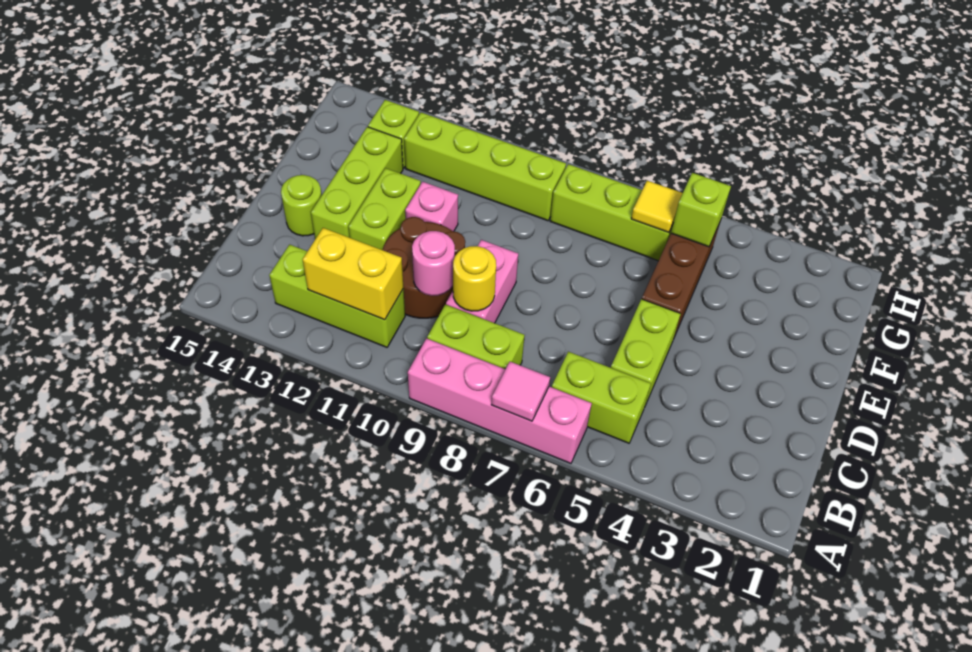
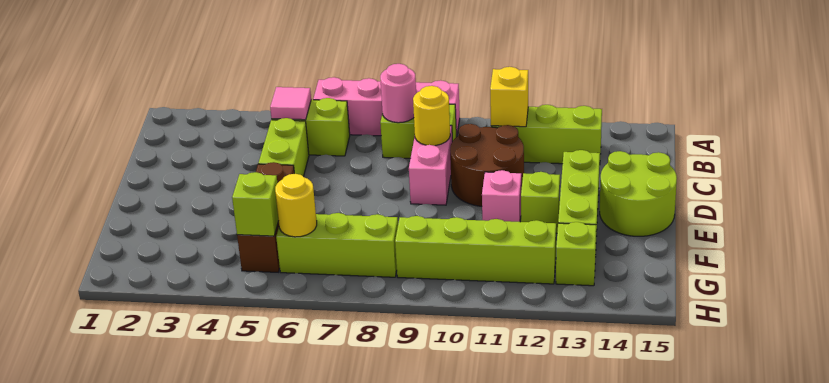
pink 1x1 tile [491,362,550,421] -> pink 1x1 tile moved to [270,87,311,120]
yellow 1x2 brick [303,228,404,320] -> yellow 1x1 brick [490,67,528,127]
pink 1x1 round brick [412,231,455,296] -> pink 1x1 round brick moved to [380,64,416,123]
lime 1x2 brick [348,168,421,250] -> lime 1x1 brick [521,172,560,233]
lime 1x1 round brick [281,175,322,236] -> lime 2x2 round brick [600,151,677,236]
yellow 1x1 tile [631,181,683,233] -> yellow 1x1 round brick [275,174,317,237]

